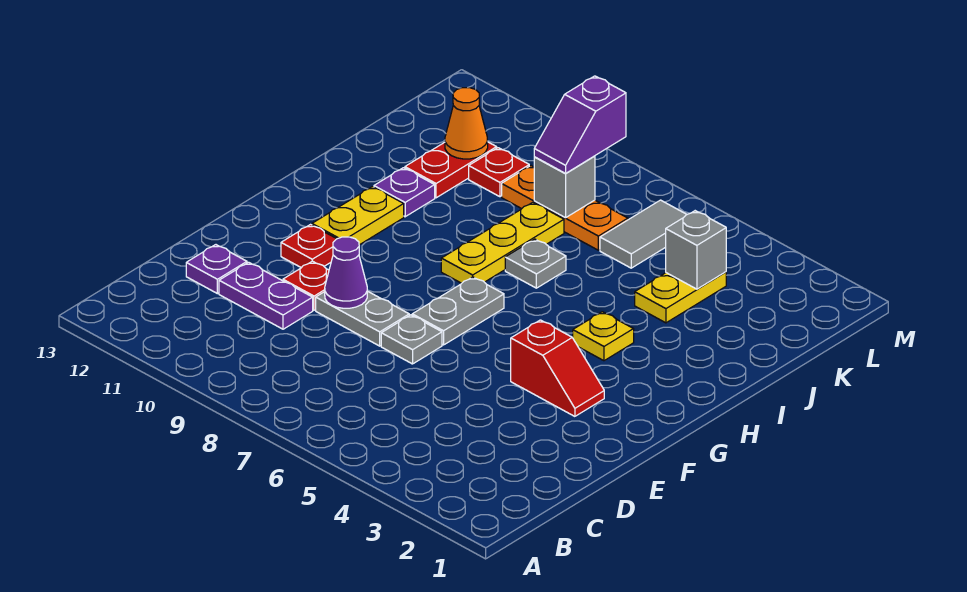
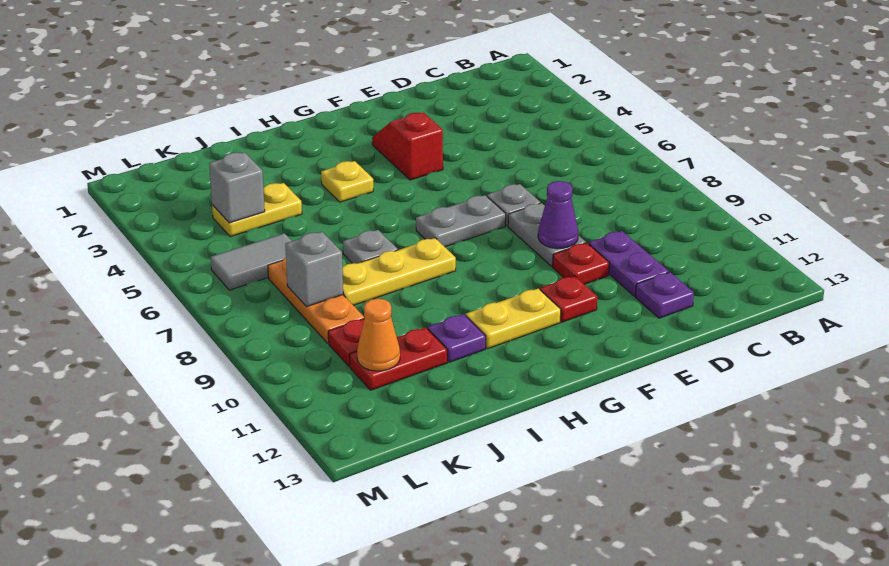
purple 1x2 slope [534,76,626,173] -> none

